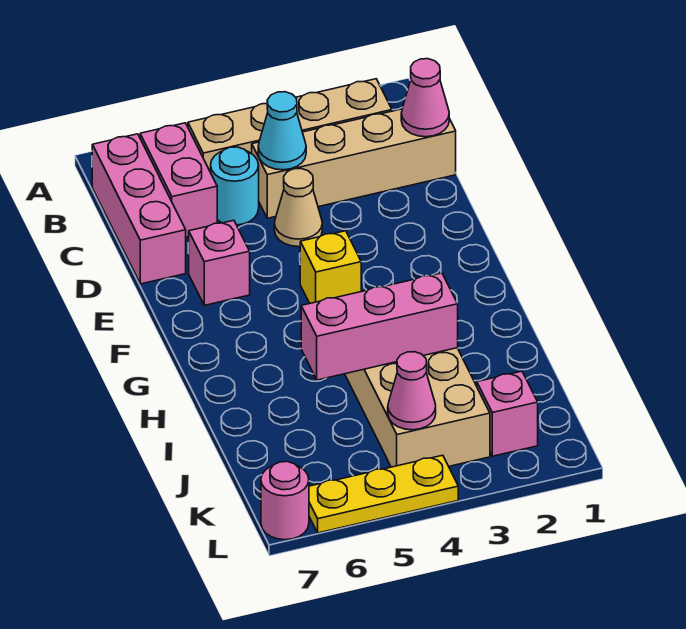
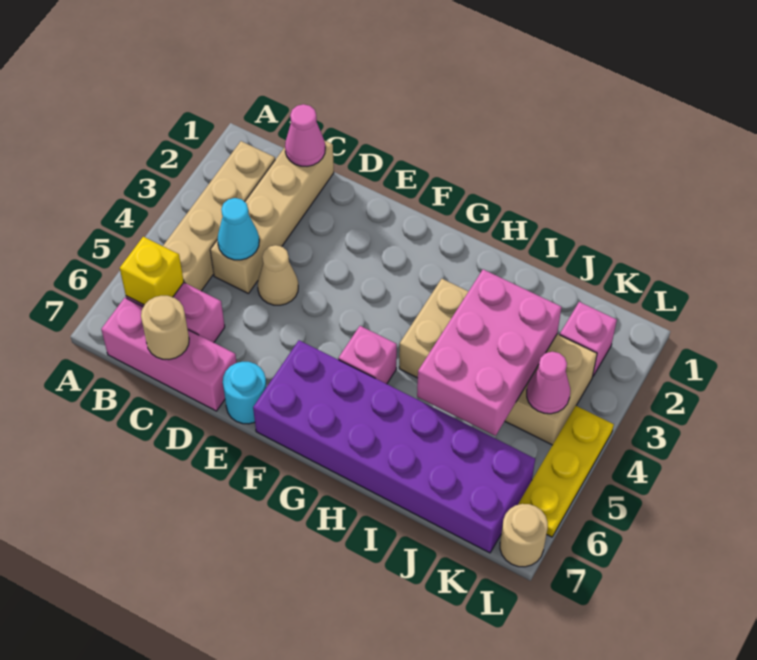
cyan 1x1 round brick [211,147,259,225] -> cyan 1x1 round brick moved to [223,362,267,424]
none -> tan 1x1 round brick [141,296,189,359]
pink 1x1 brick [188,220,250,305] -> pink 1x1 brick moved to [338,326,397,384]
yellow 1x1 brick [300,231,361,303] -> yellow 1x1 brick moved to [120,237,184,305]
none -> purple 2x6 brick [253,340,535,553]
pink 1x3 brick [301,273,458,380] -> pink 2x3 brick [417,269,562,436]
pink 1x1 round brick [261,462,309,540] -> tan 1x1 round brick [500,504,548,567]

